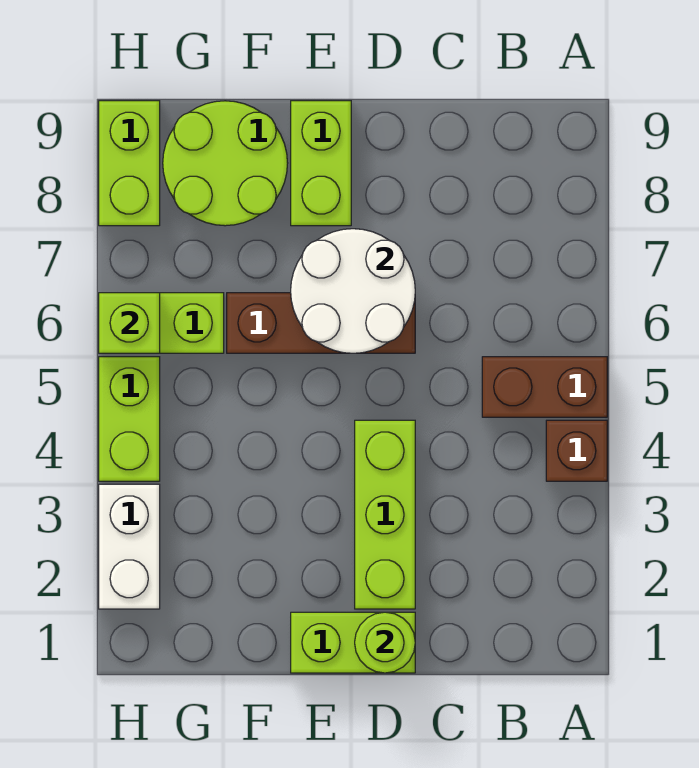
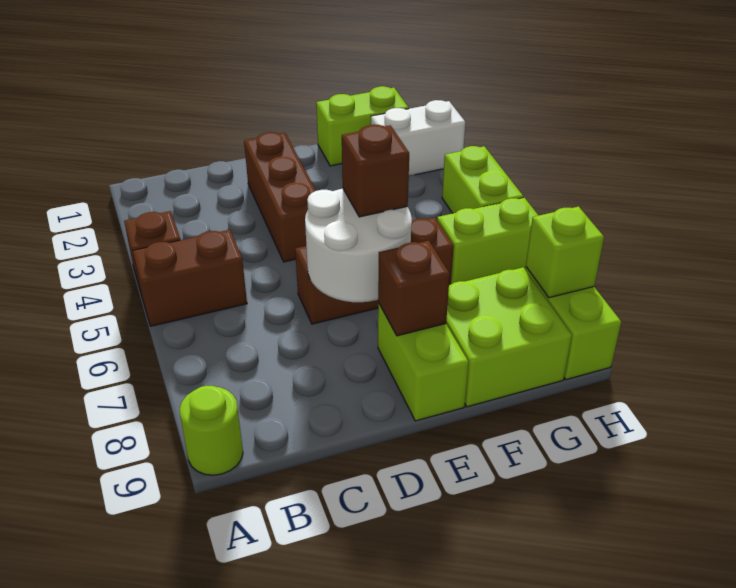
lime 1x2 brick [291,612,415,673] -> lime 1x2 brick moved to [316,86,409,166]
lime 1x1 round brick [355,612,415,673] -> lime 1x1 round brick moved to [180,386,243,475]
lime 1x3 brick [355,420,415,609] -> brown 1x3 brick [244,132,316,262]
none -> brown 1x1 brick [342,125,409,217]
none -> brown 1x1 brick [378,241,450,336]
lime 2x2 round brick [163,101,288,226] -> lime 2x2 brick [446,267,572,407]
white 1x2 brick [99,484,160,609] -> white 1x2 brick turned to [371,100,465,175]
lime 1x1 brick [99,293,160,353] -> lime 1x1 brick moved to [526,206,604,298]

